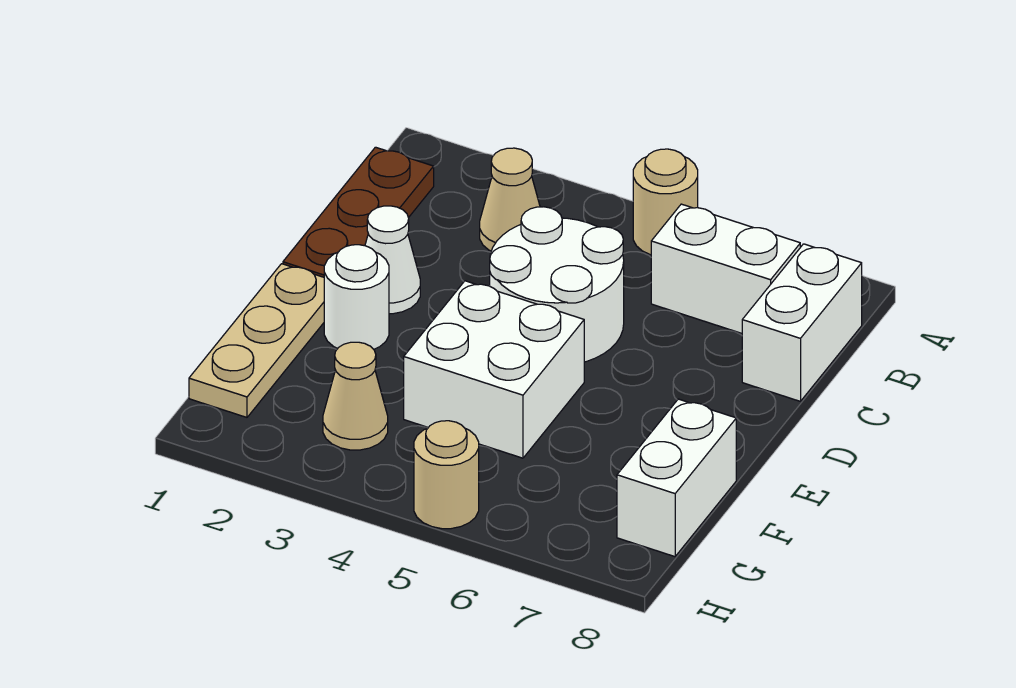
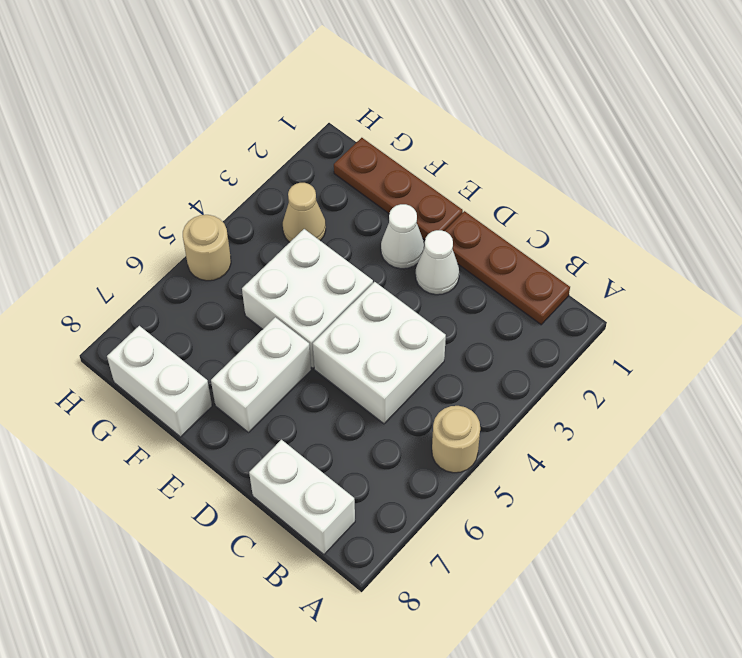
tan 1x1 cone [480,148,540,251] -> none
white 1x2 brick [651,204,800,333] -> white 1x2 brick moved to [211,317,311,432]
white 2x2 round brick [490,207,624,362] -> white 2x2 brick [313,282,446,424]
tan 1x3 plate [189,264,324,417] -> brown 1x3 plate [334,138,463,240]
white 1x1 round brick [324,245,389,349] -> white 1x1 cone [381,204,424,269]

